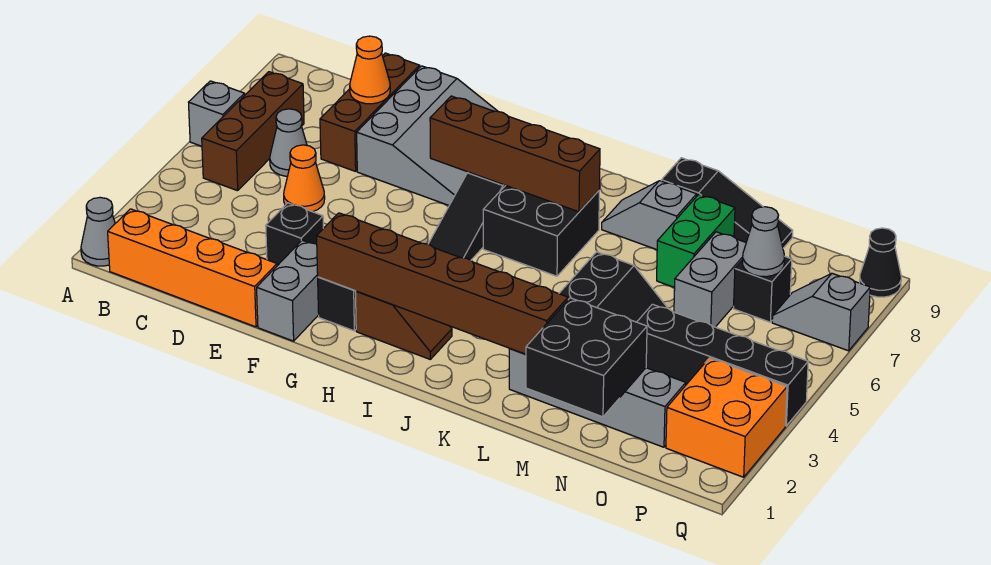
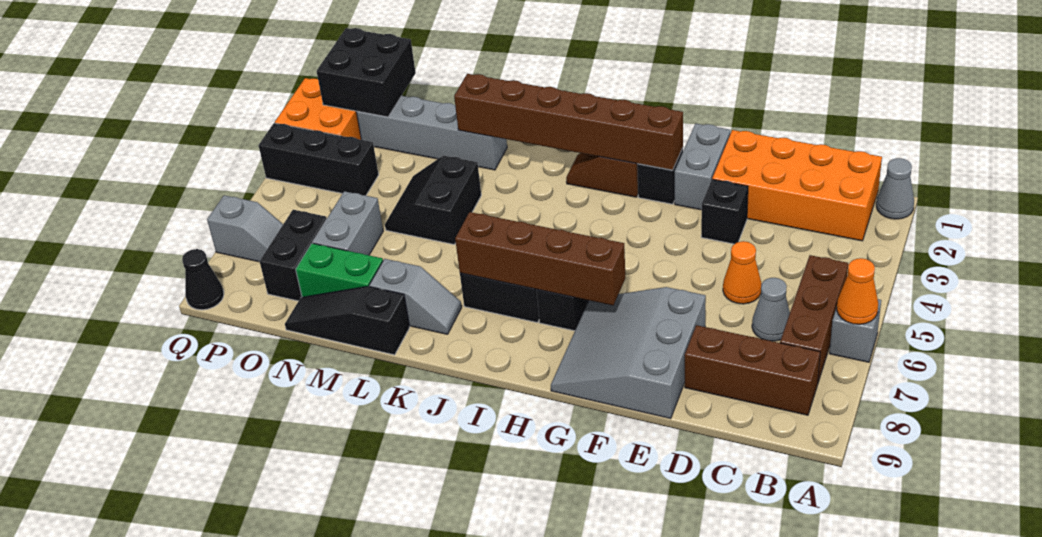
orange 1x4 brick [108,209,277,327] -> orange 2x4 brick [712,130,882,241]
brown 1x3 brick [320,53,420,171] -> brown 1x3 brick turned to [685,325,820,415]
orange 1x1 cone [350,36,390,104] -> orange 1x1 cone moved to [837,258,878,324]
black 2x2 brick [526,298,647,417] -> black 2x2 brick moved to [317,28,416,117]
green 1x2 brick [657,195,735,288] -> green 1x2 brick turned to [296,243,383,297]
black 1x4 brick [637,304,808,426] -> black 1x3 brick [259,123,379,196]
black 1x1 brick [734,256,792,322] -> black 1x2 brick [260,210,327,301]
grey 1x1 cone [743,207,784,277] -> none

